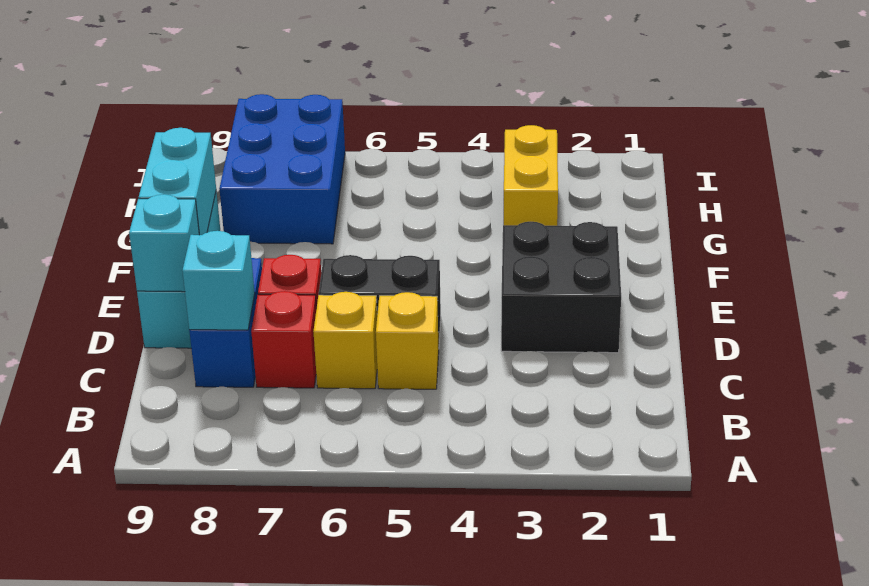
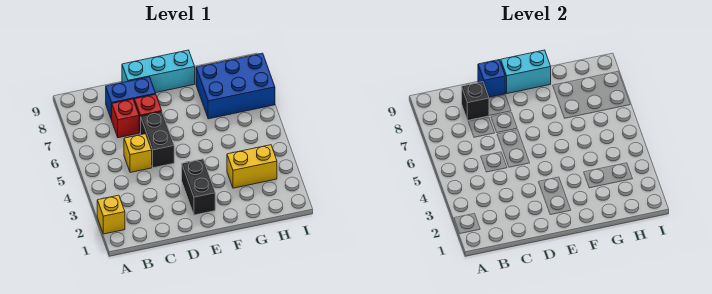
yellow 1x1 brick [313,292,377,389] -> yellow 1x1 brick moved to [97,195,125,234]
cyan 1x1 brick [182,231,255,330] -> black 1x1 brick [462,82,489,120]
black 2x2 brick [501,222,621,353] -> black 1x2 brick [182,159,215,215]
cyan 1x1 brick [129,194,199,292] -> blue 1x1 brick [478,60,506,97]

